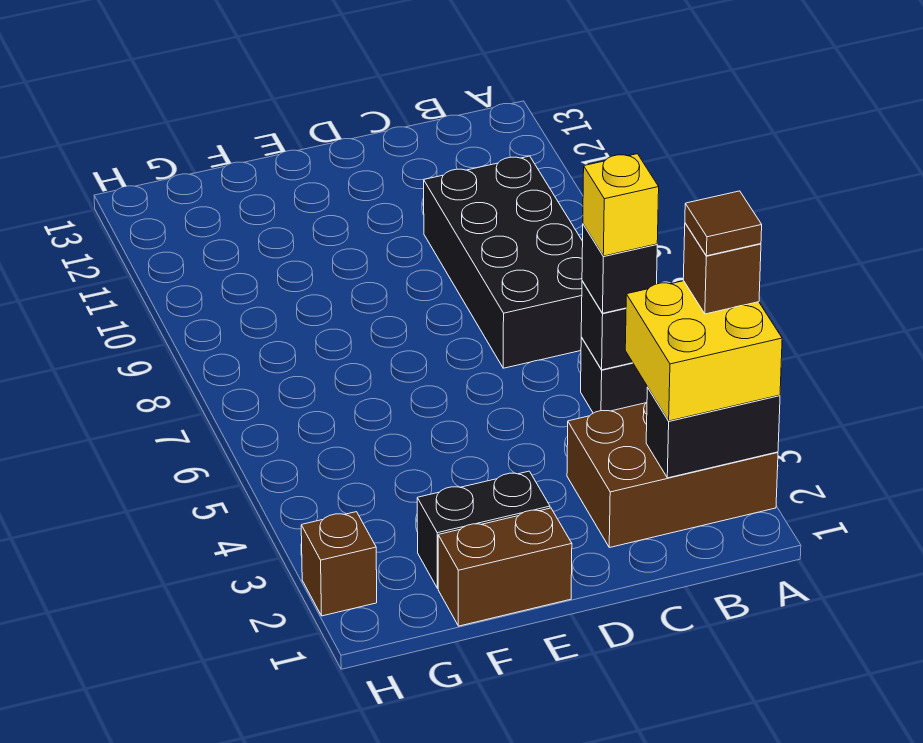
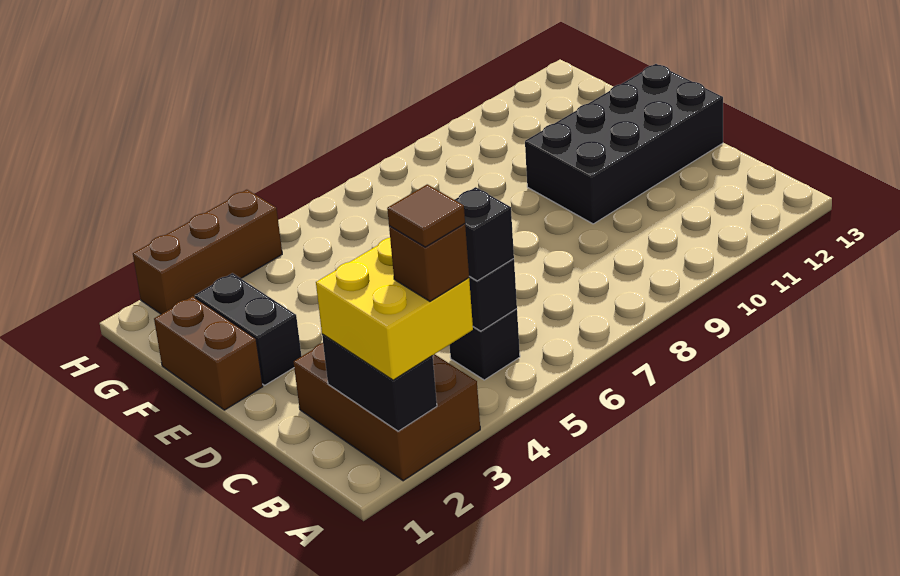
yellow 1x1 brick [583,154,659,256] -> none
black 2x4 brick [424,156,583,368] -> black 2x4 brick moved to [525,64,723,224]
brown 1x1 brick [301,512,377,616] -> brown 1x3 brick [133,190,282,314]

